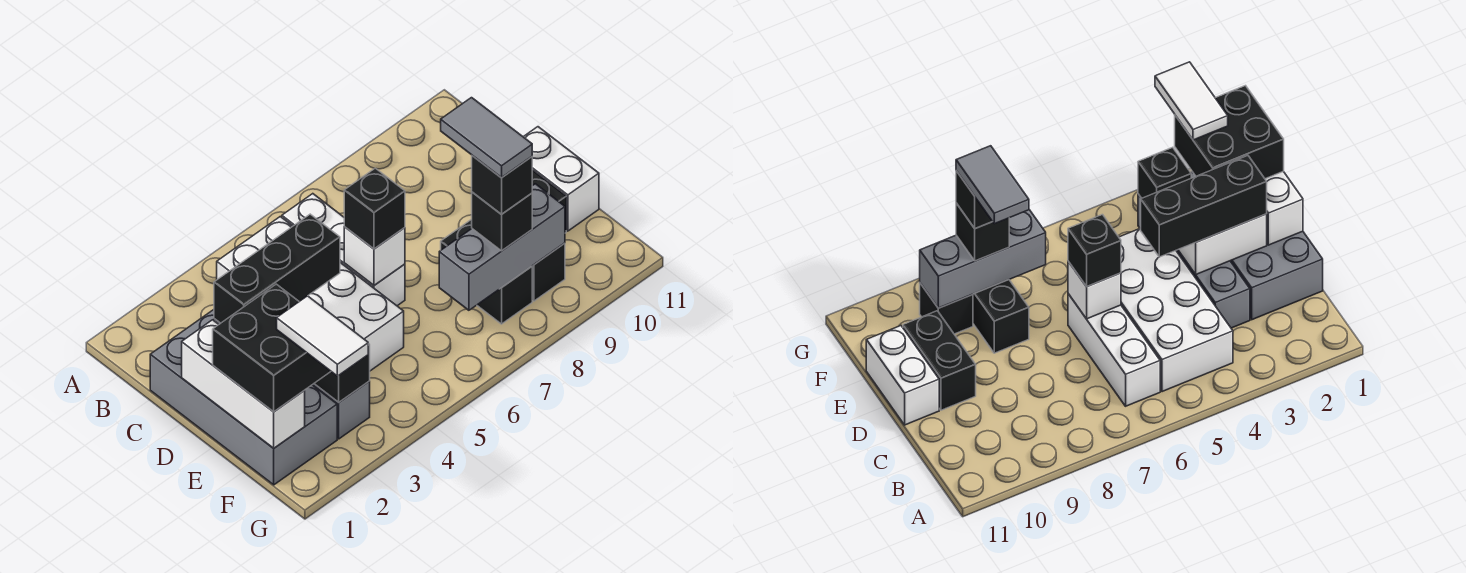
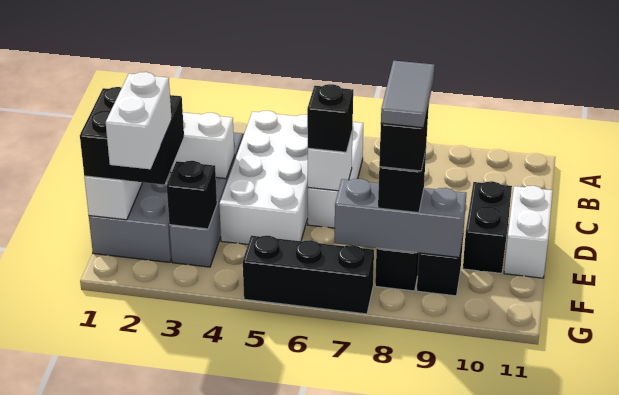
black 1x3 brick [214,214,340,323] -> black 1x3 brick moved to [243,236,374,314]
white 1x2 tile [277,296,368,376] -> white 1x2 brick [106,72,172,169]

